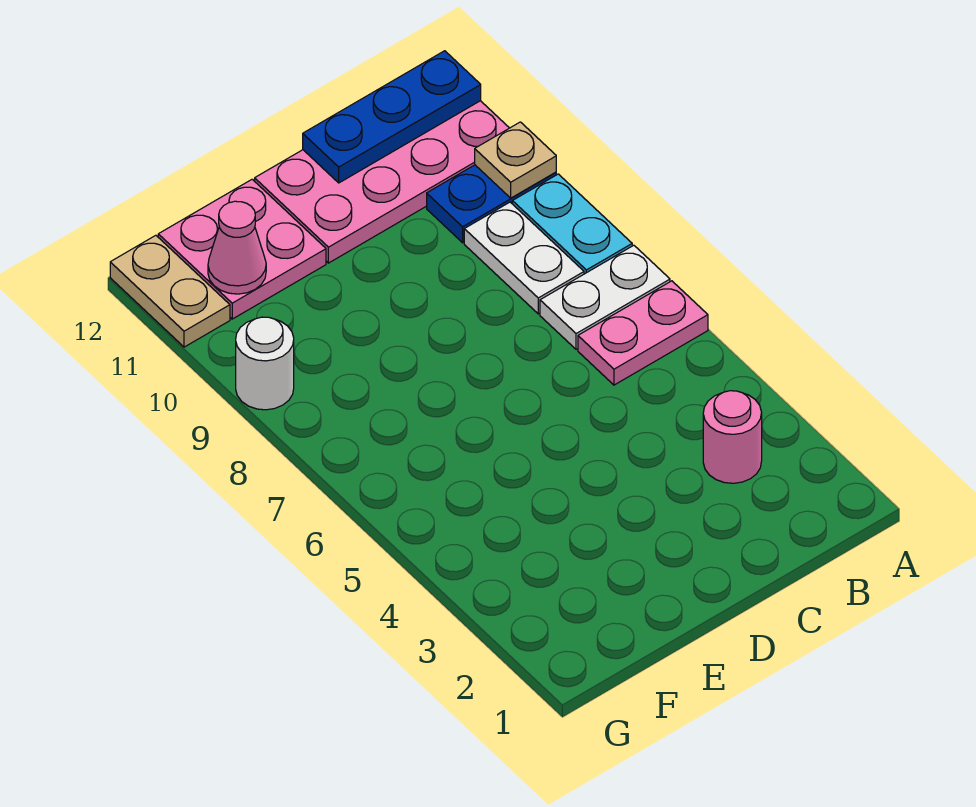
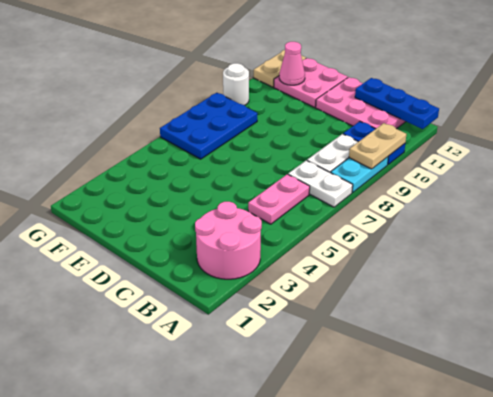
pink 1x2 plate [578,281,708,385] -> pink 1x2 plate turned to [248,174,310,224]
tan 1x1 plate [475,122,556,198] -> tan 1x2 plate [349,123,406,169]
pink 2x4 plate [255,101,509,263] -> pink 2x3 plate [316,77,406,129]
pink 1x1 round brick [703,391,762,483] -> pink 2x2 round brick [195,202,262,279]
none -> blue 2x3 plate [160,93,257,159]

